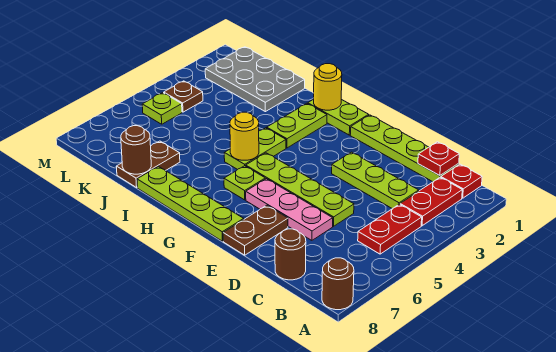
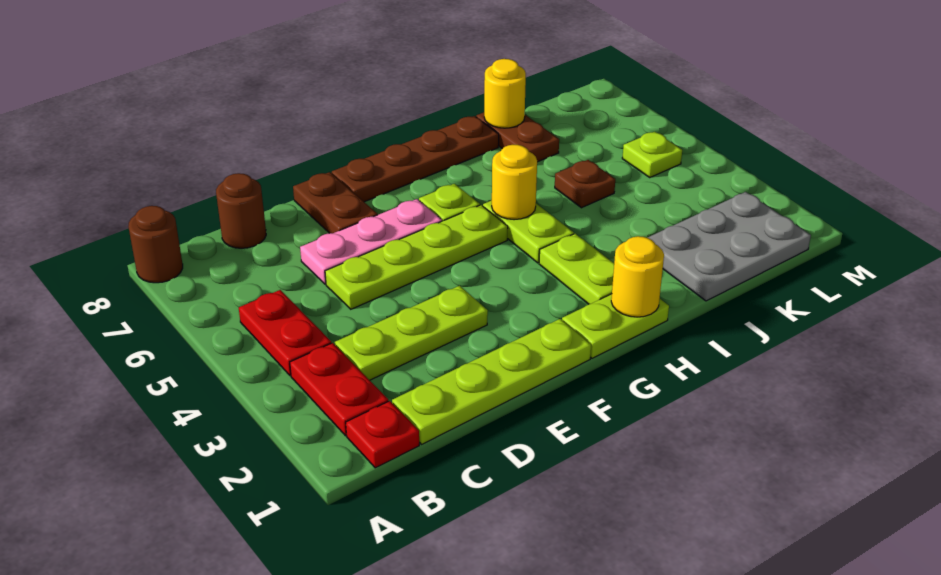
red 1x1 plate [418,142,459,176] -> none
lime 1x4 plate [137,167,244,241] -> brown 1x4 plate [332,116,499,202]
brown 1x1 round brick [121,126,151,174] -> yellow 1x1 round brick [484,59,526,128]
brown 1x1 plate [164,81,203,112] -> brown 1x1 plate moved to [555,160,615,208]

